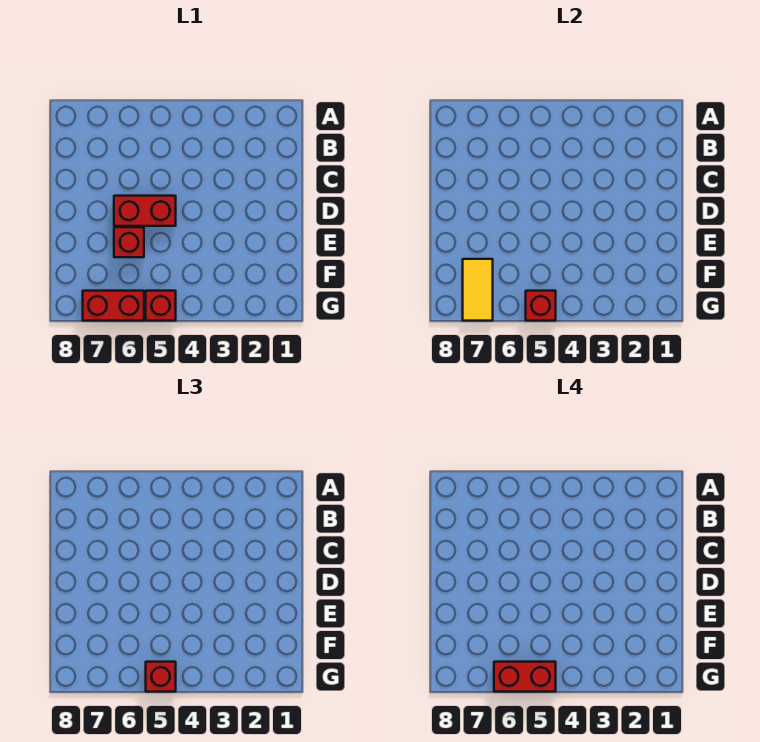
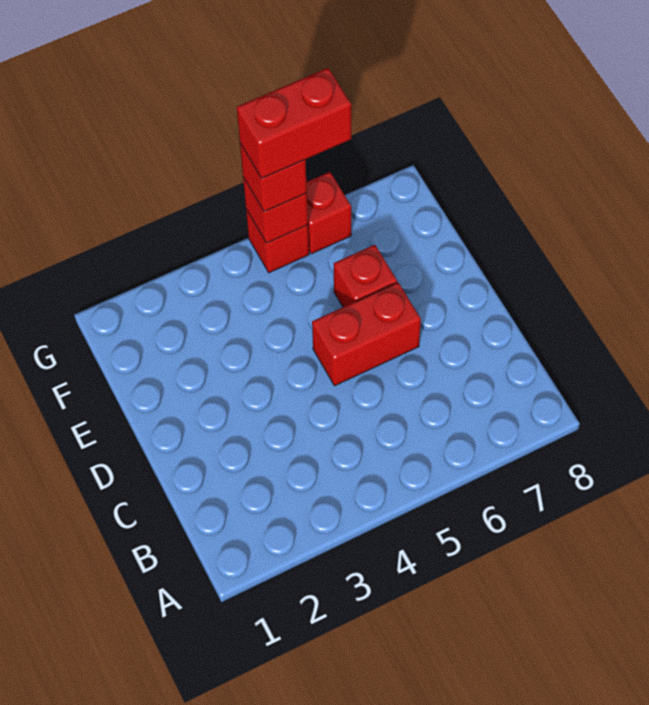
yellow 1x2 tile [463,259,493,321] -> none
red 1x2 brick [83,291,144,321] -> red 1x1 brick [306,172,351,254]

